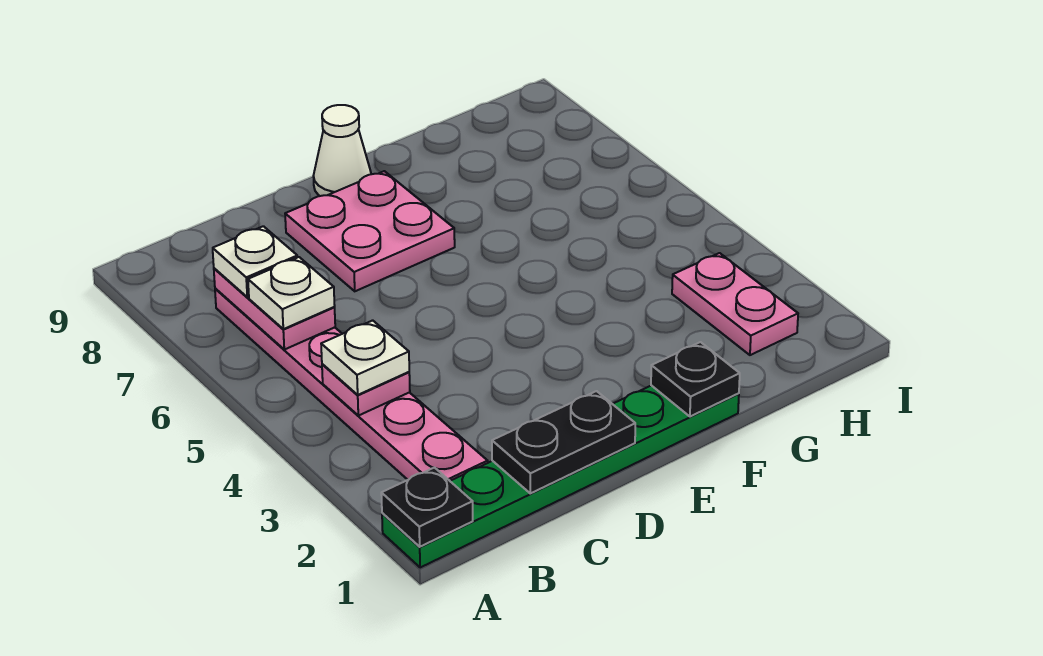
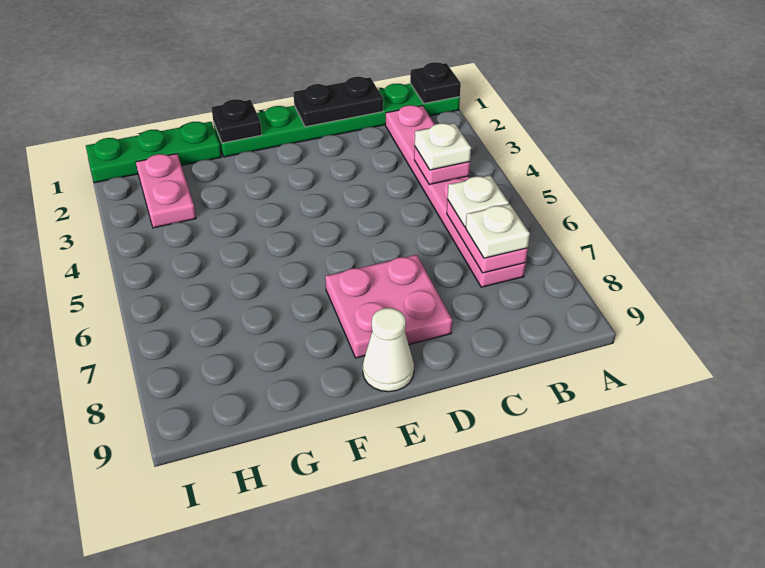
none -> green 1x3 plate [86,122,222,183]

